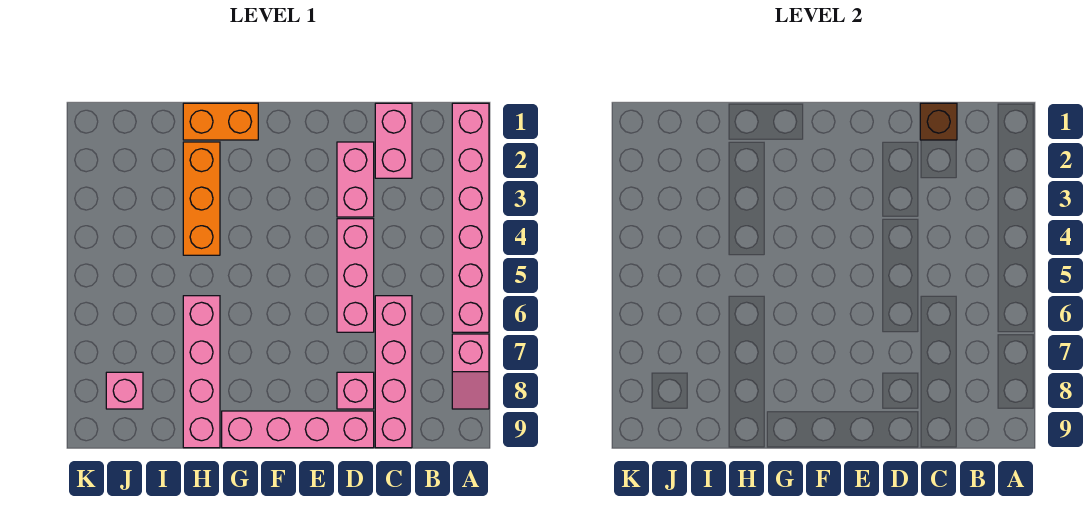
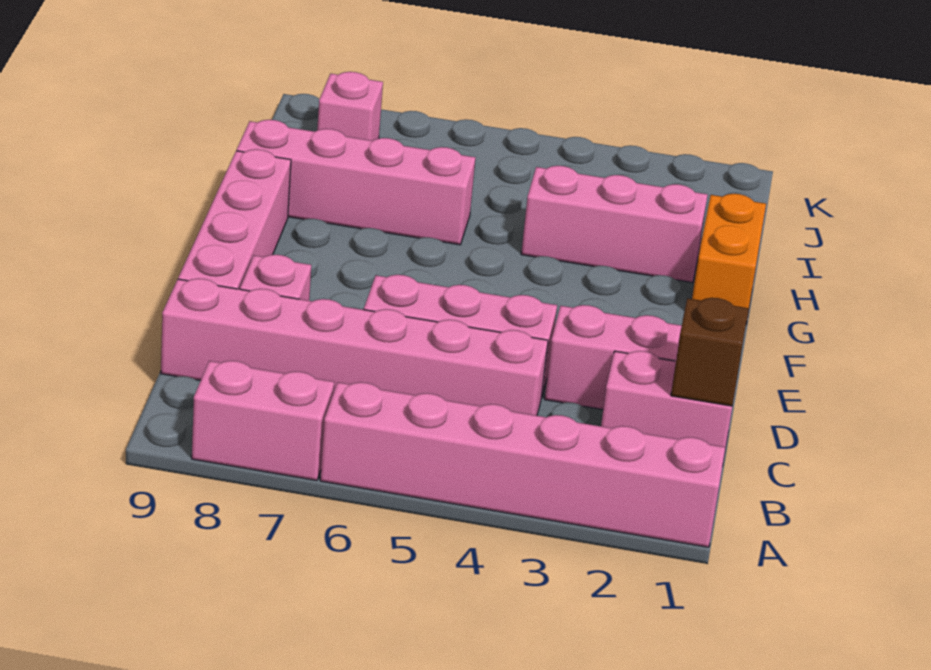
pink 1x2 slope [452,334,489,409] -> pink 1x2 brick [192,361,334,481]
pink 1x4 brick [375,296,412,448] -> pink 1x6 brick [161,278,548,416]
orange 1x3 brick [183,142,220,255] -> pink 1x3 brick [521,166,708,283]

